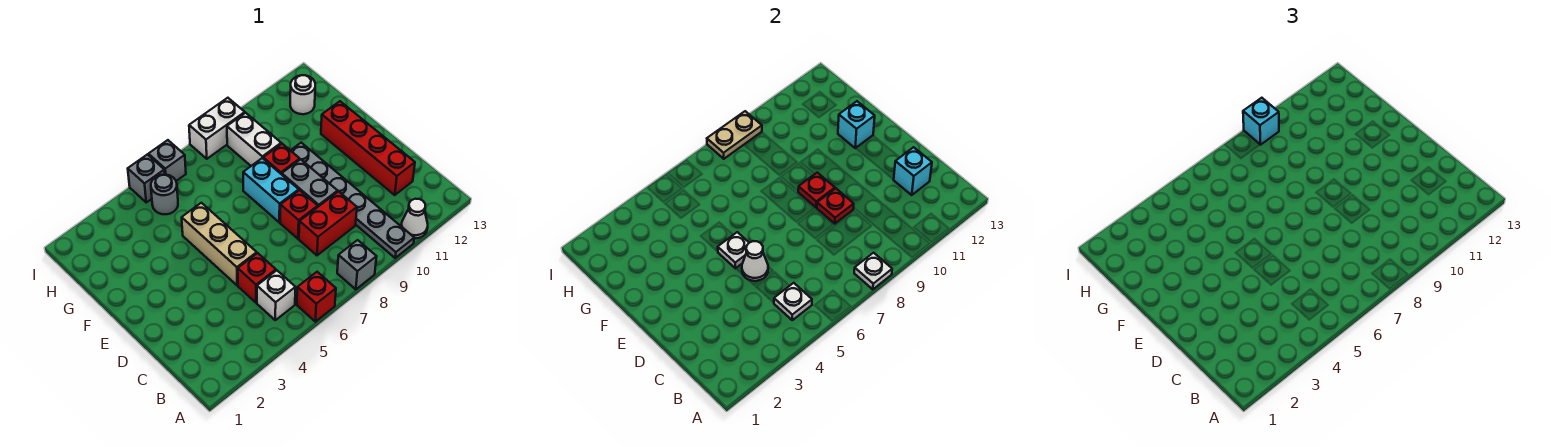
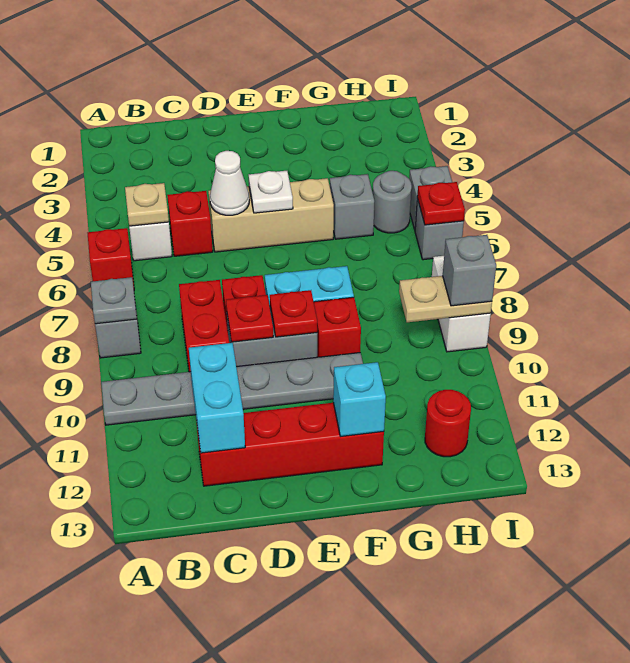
white 1x1 plate [854,253,892,289] -> grey 1x1 plate [91,277,137,324]
white 1x1 cone [401,199,428,238] -> none
white 1x1 plate [774,283,812,320] -> tan 1x1 plate [125,183,169,226]
cyan 1x1 brick [894,147,932,195] -> cyan 1x2 brick [189,343,245,453]
none -> grey 1x1 brick [330,174,374,239]
white 1x2 brick [227,113,281,166] -> none
white 1x1 round brick [290,75,315,114] -> red 1x1 round brick [425,390,471,457]
none -> red 1x1 plate [417,182,465,225]
tan 1x2 plate [707,111,762,159] -> tan 1x2 plate turned to [399,276,492,322]
cyan 1x1 brick [1243,98,1279,145] -> grey 1x1 brick [443,235,496,306]

